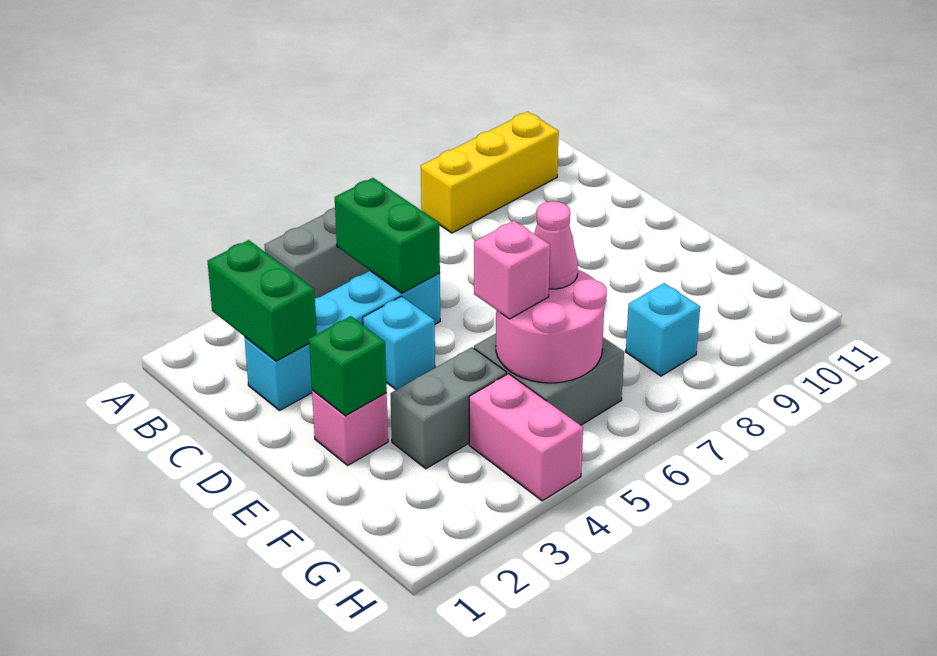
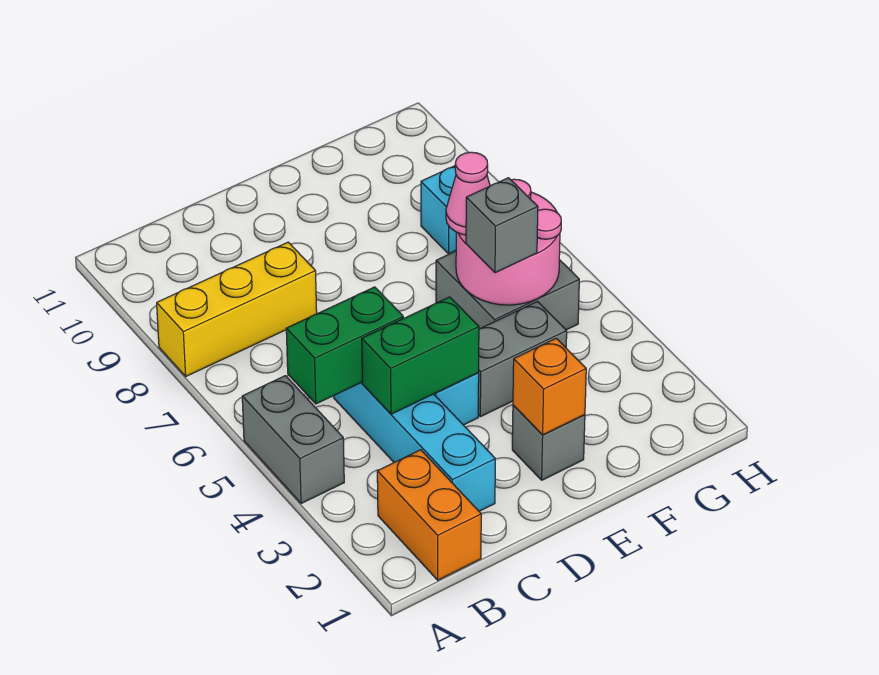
yellow 1x3 brick [421,112,559,233] -> yellow 1x3 brick turned to [157,242,317,376]
none -> orange 1x2 brick [377,450,481,580]
green 1x2 brick [208,240,317,361] -> green 1x2 brick moved to [362,297,479,414]
pink 1x1 brick [312,390,388,465] -> grey 1x1 brick [512,405,585,480]
green 1x1 brick [309,316,387,416] -> orange 1x1 brick [513,338,586,435]
grey 1x2 brick [390,347,507,469] -> grey 1x2 brick turned to [478,302,567,417]
pink 1x1 brick [474,221,550,319] -> grey 1x1 brick [466,178,538,273]
pink 1x2 brick [469,374,583,501] -> none

